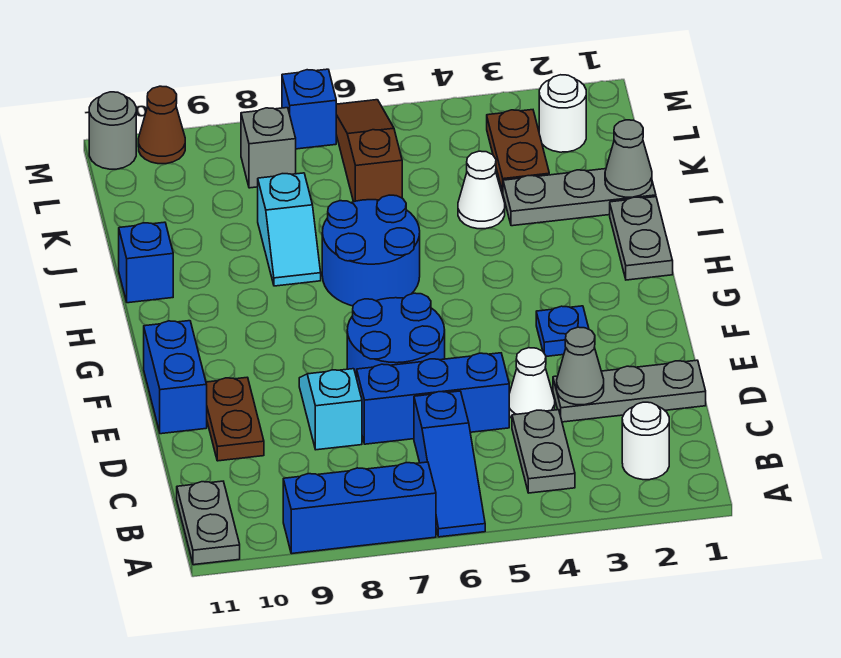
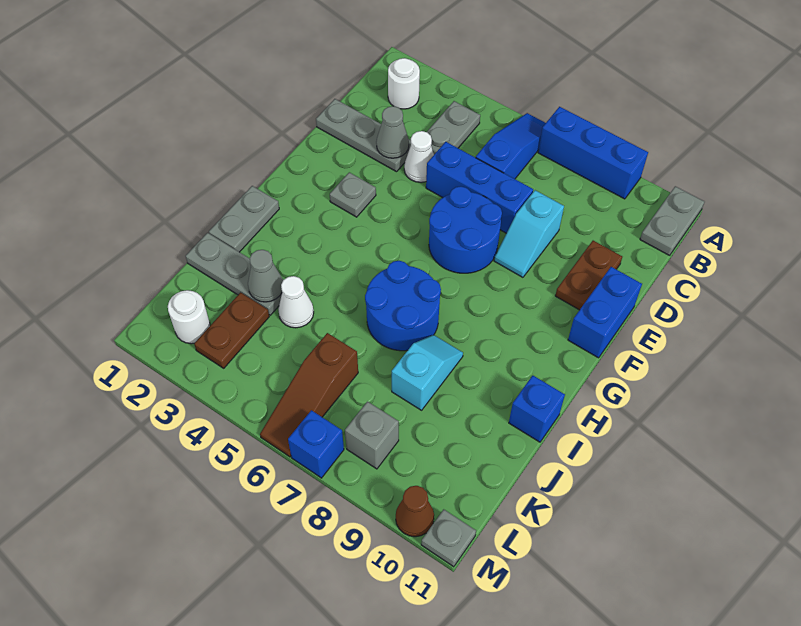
blue 1x1 plate [536,306,589,356] -> grey 1x1 plate [330,172,376,217]
grey 1x1 cone [605,120,652,197] -> grey 1x1 cone moved to [248,250,283,302]
grey 1x1 round brick [89,92,136,169] -> grey 1x1 plate [421,509,476,567]

